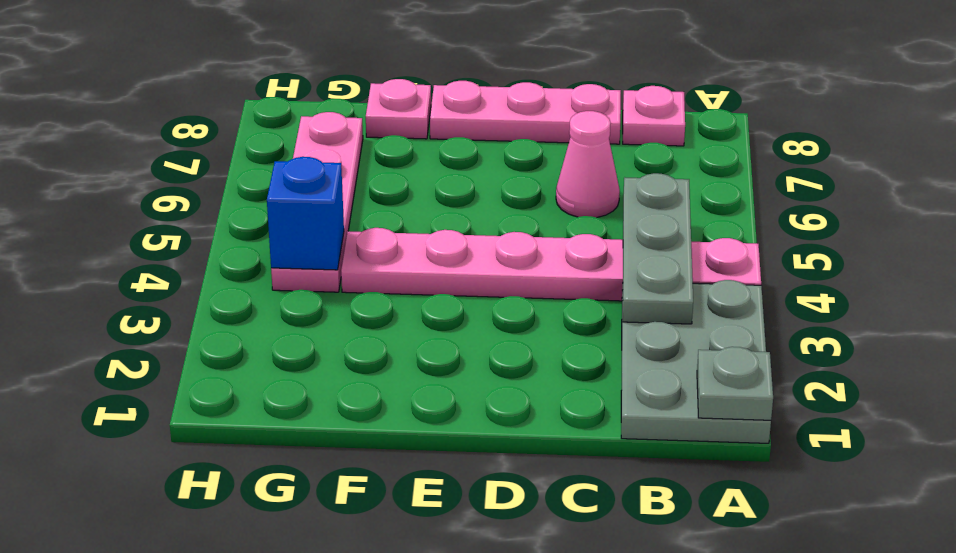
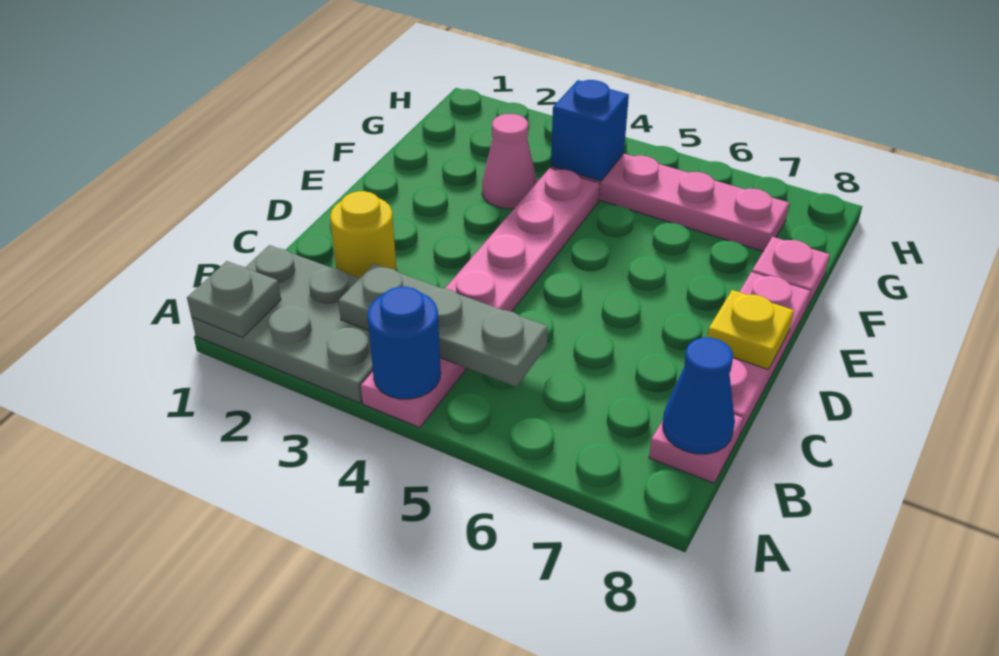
none -> blue 1x1 round brick [368,287,441,399]
none -> blue 1x1 cone [663,338,735,454]
none -> yellow 1x1 round brick [330,191,397,278]
pink 1x1 cone [556,111,620,218] -> pink 1x1 cone moved to [482,114,537,209]
none -> yellow 1x1 plate [707,290,794,369]

